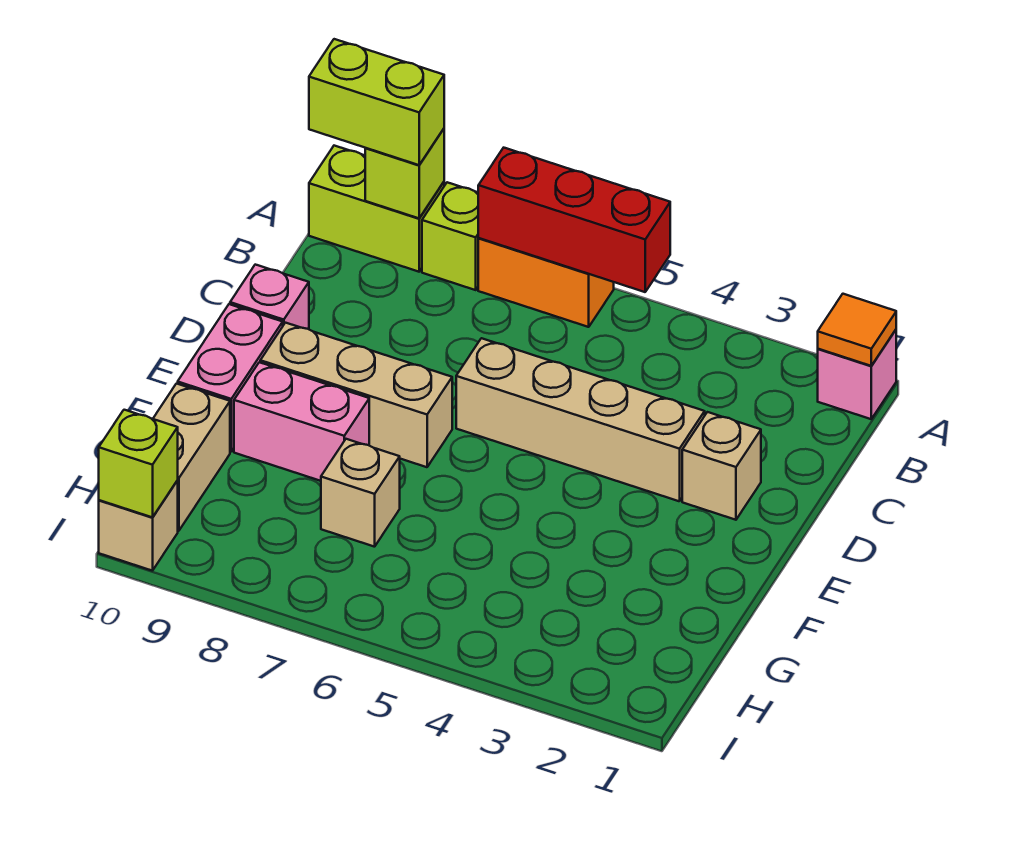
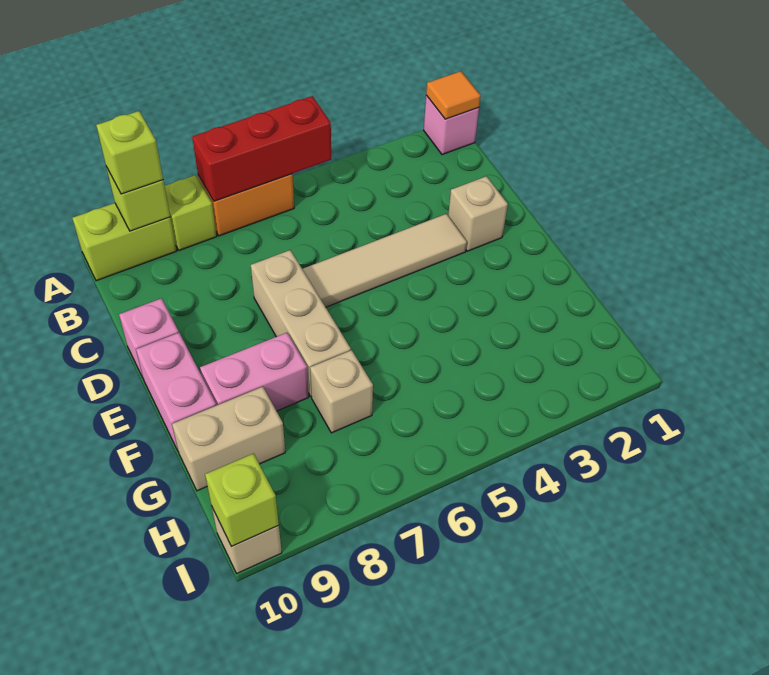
lime 1x2 brick [309,39,444,165] -> lime 1x1 brick [96,111,163,194]
tan 1x4 brick [456,338,705,501] -> tan 1x4 tile [303,214,467,307]
tan 1x3 brick [260,323,452,467] -> tan 1x3 brick turned to [251,250,351,396]
tan 1x2 brick [153,384,230,531] -> tan 1x2 brick turned to [172,387,285,491]

